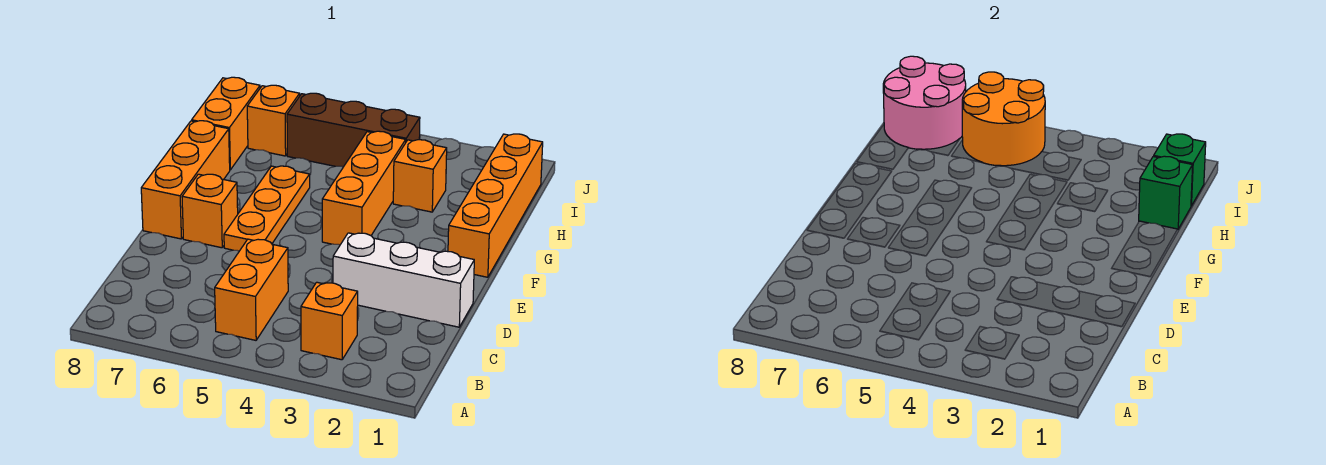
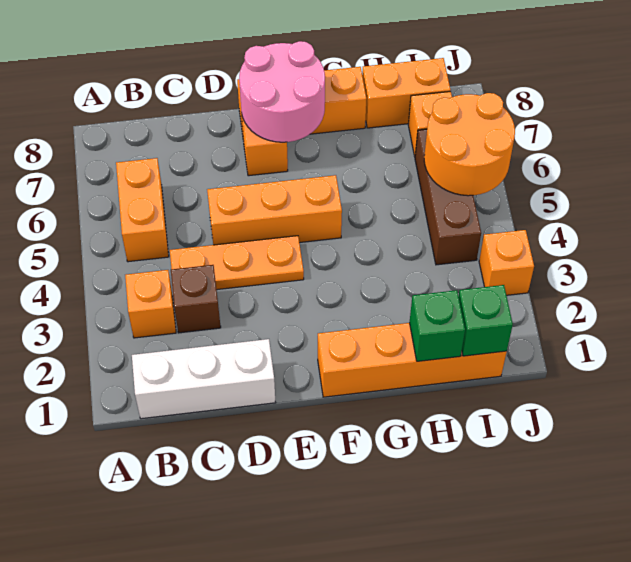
orange 1x2 brick [215,239,288,340] -> orange 1x2 brick turned to [116,158,169,262]
none -> brown 1x1 brick [171,265,221,333]
white 1x3 brick [333,233,474,327] -> white 1x3 brick turned to [132,339,276,419]
orange 1x3 plate [224,166,310,251] -> orange 1x3 plate moved to [170,236,304,290]
orange 1x3 brick [322,131,406,245] -> orange 1x3 brick moved to [207,175,342,245]
orange 1x1 brick [393,140,447,212] -> orange 1x1 brick moved to [479,230,534,295]
pink 2x2 round brick [883,56,966,149] -> pink 2x2 round brick moved to [239,41,325,142]

